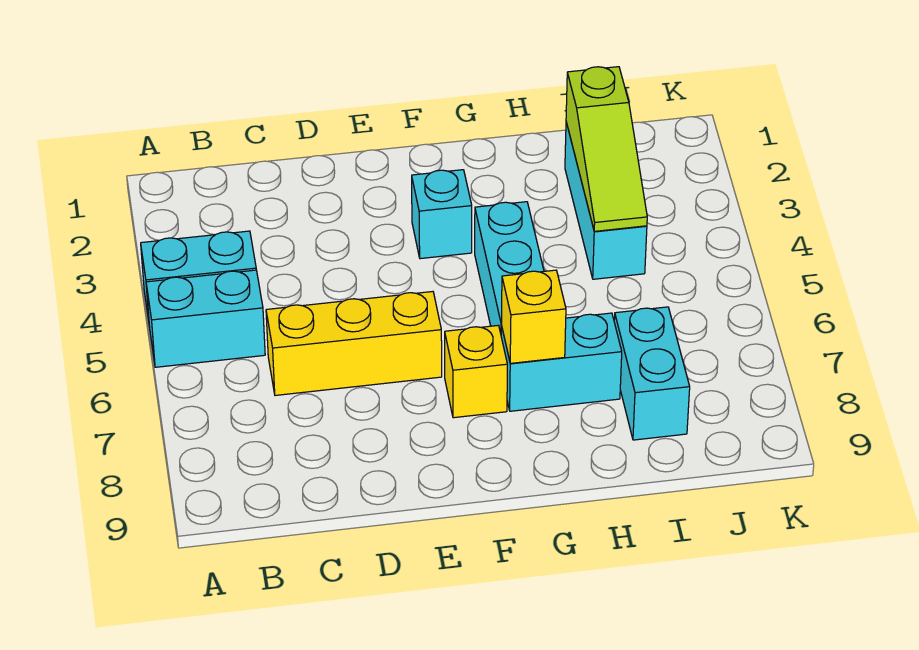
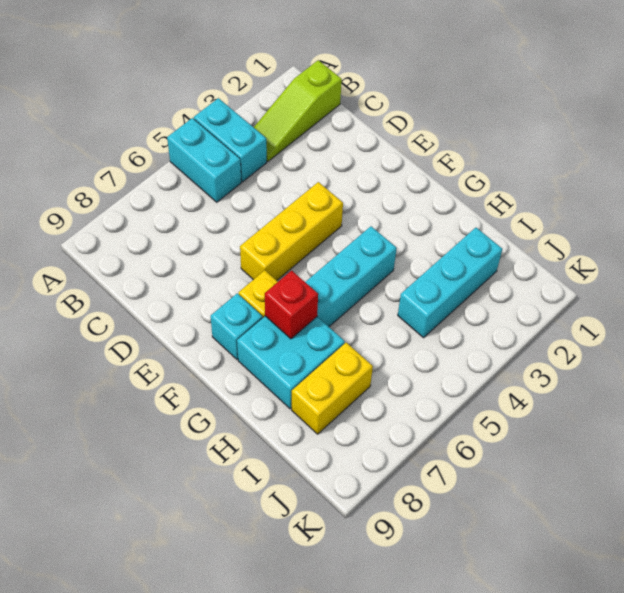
yellow 1x3 brick [266,292,442,395] -> yellow 1x3 brick turned to [240,182,343,281]
cyan 1x1 brick [412,170,472,259] -> cyan 1x1 brick moved to [211,294,263,360]
cyan 1x2 brick [501,313,622,411] -> cyan 2x2 brick [237,316,345,409]
yellow 1x1 brick [501,270,566,363] -> red 1x1 brick [265,271,318,339]
lime 1x3 slope [566,67,647,231] -> lime 1x3 slope moved to [254,60,342,161]
cyan 1x2 brick [614,307,690,440] -> yellow 1x2 brick [292,343,373,434]

